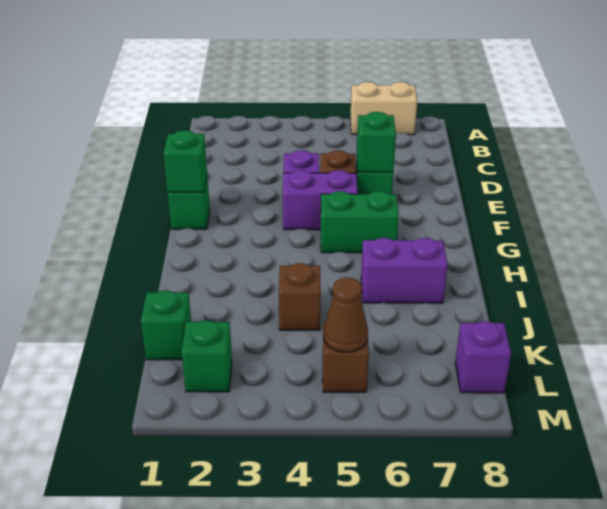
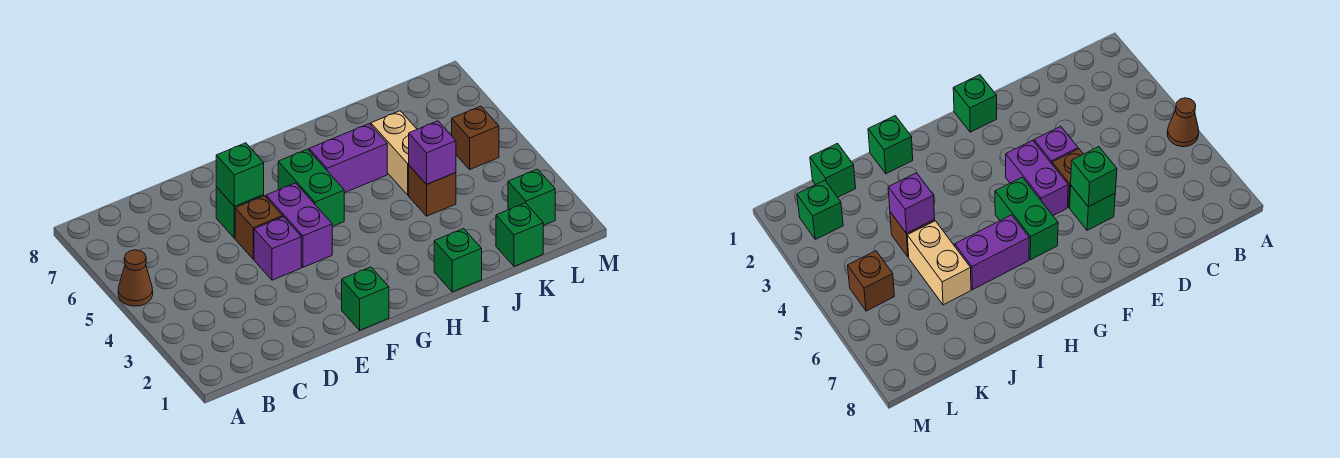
tan 1x2 brick [350,82,417,135] -> tan 1x2 brick moved to [371,111,417,195]
green 1x1 brick [163,130,207,192] -> green 1x1 brick moved to [434,229,482,292]
purple 1x2 brick [361,238,448,303] -> purple 1x2 brick turned to [309,124,387,193]
brown 1x1 cone [323,278,368,352] -> brown 1x1 cone moved to [118,250,153,306]
purple 1x1 brick [455,321,511,393] -> purple 1x1 brick moved to [409,121,456,184]

